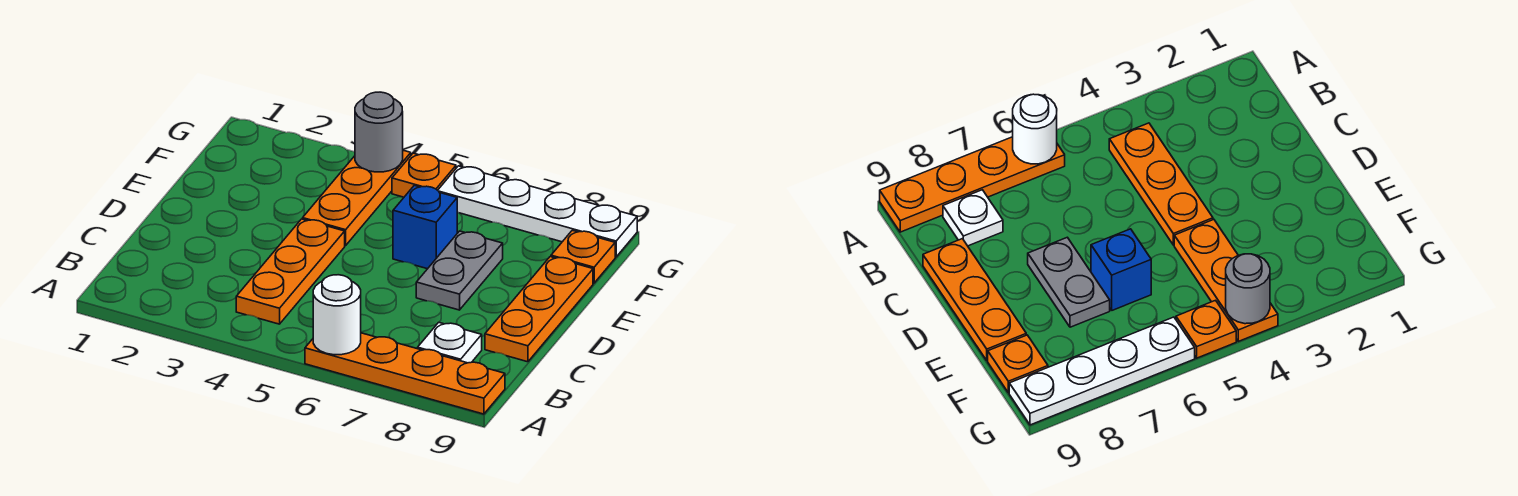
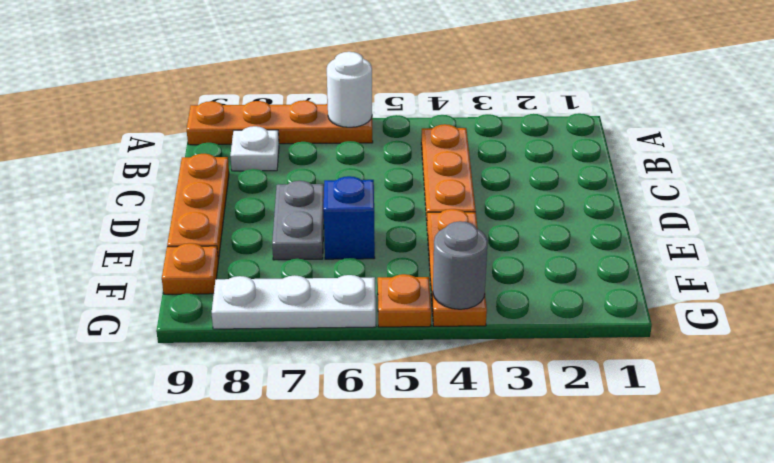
white 1x4 plate [438,166,637,257] -> white 1x3 plate [212,275,376,329]

